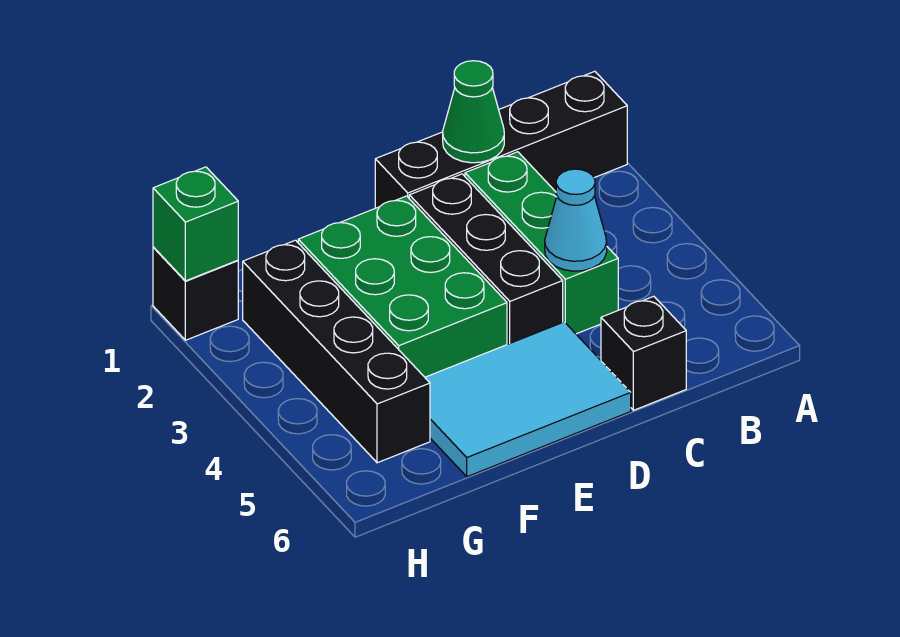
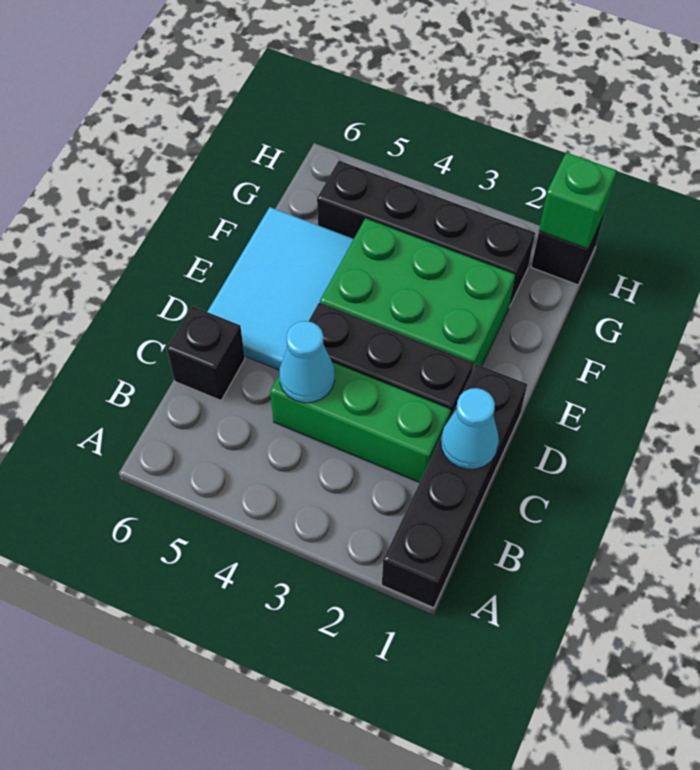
green 1x1 cone [443,61,504,163] -> cyan 1x1 cone [441,388,499,469]

